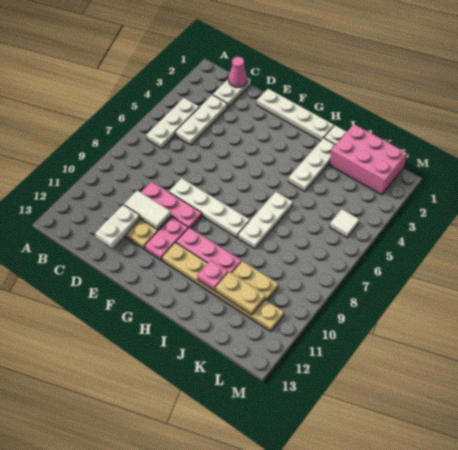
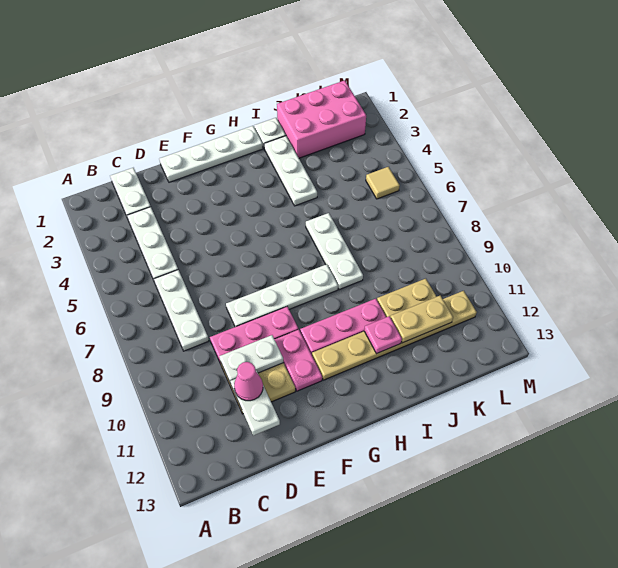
white 1x3 plate [146,98,199,148] -> white 1x3 plate moved to [154,270,209,351]
pink 1x1 cone [228,57,247,87] -> pink 1x1 cone moved to [234,362,263,401]
white 1x2 tile [124,190,171,230] -> white 1x2 plate [219,335,284,384]
white 1x1 tile [330,209,359,237] -> tan 1x1 tile [366,167,400,199]

